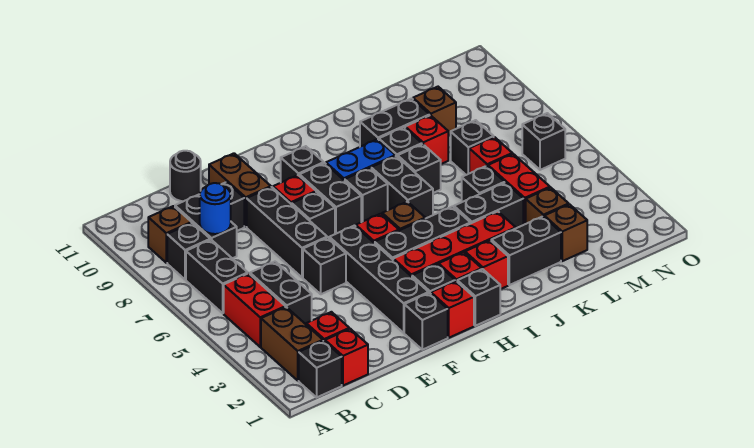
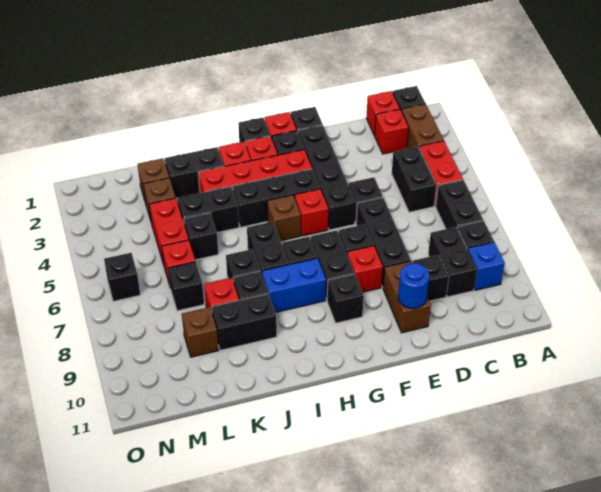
brown 1x1 brick [148,206,191,263] -> blue 1x1 brick [468,242,505,290]
blue 1x1 round brick [200,183,231,234] -> blue 1x1 round brick moved to [398,263,429,308]
black 1x1 round brick [170,151,201,201] -> none

